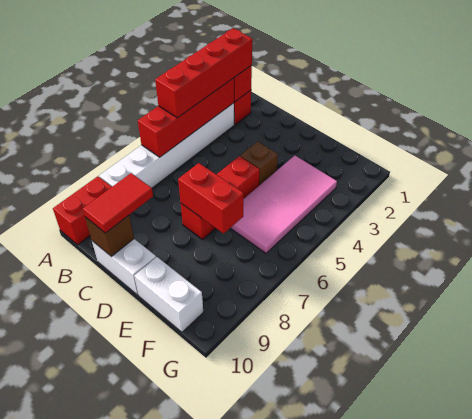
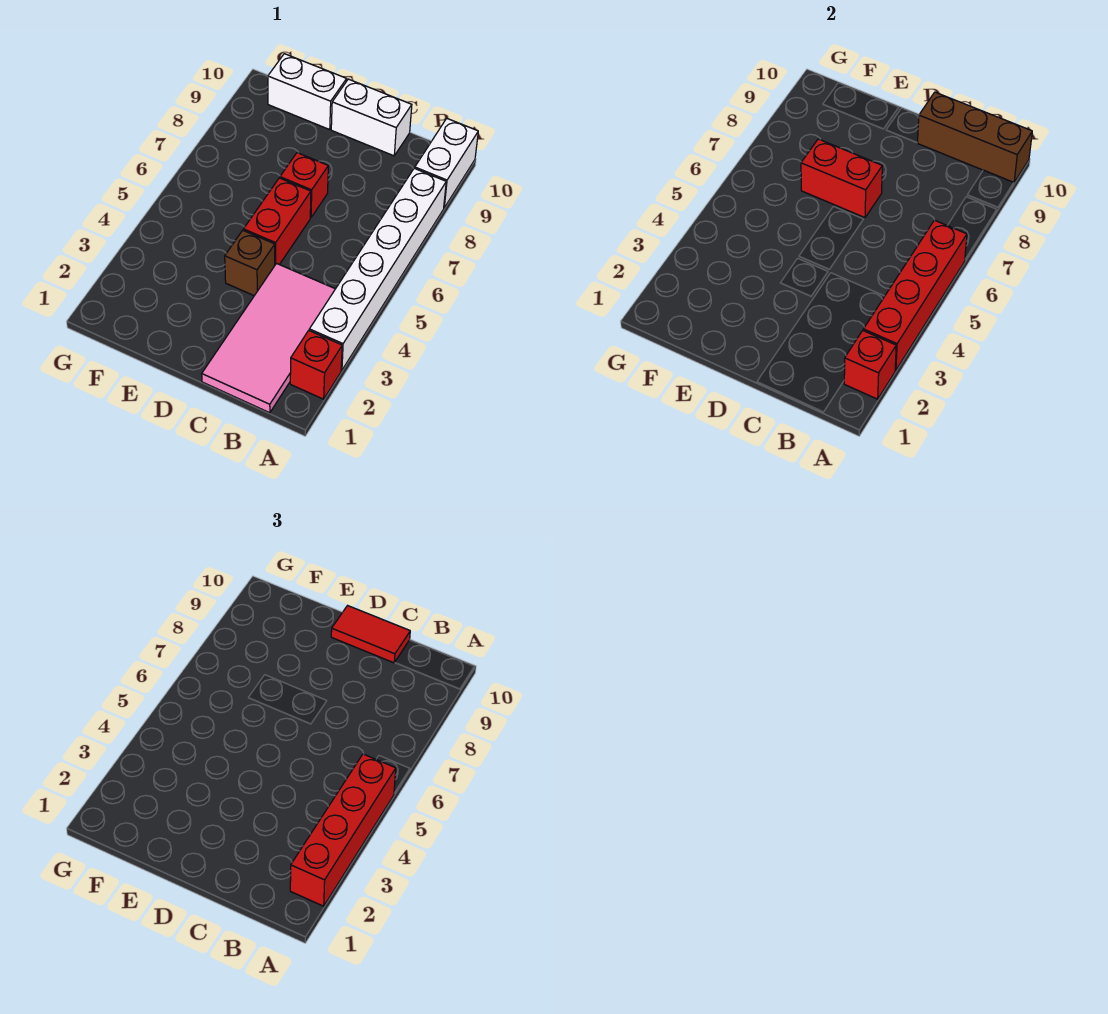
red 1x2 brick [53,176,112,245] -> white 1x2 brick [415,119,478,208]
red 1x2 tile [83,173,153,233] -> red 1x2 tile turned to [331,606,410,663]
brown 1x1 brick [85,215,134,257] -> brown 1x3 brick [917,92,1032,183]
pink 2x4 tile [231,155,337,253] -> pink 2x4 tile moved to [202,264,335,413]

